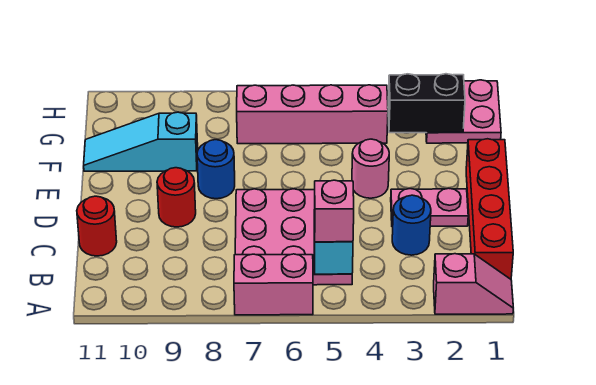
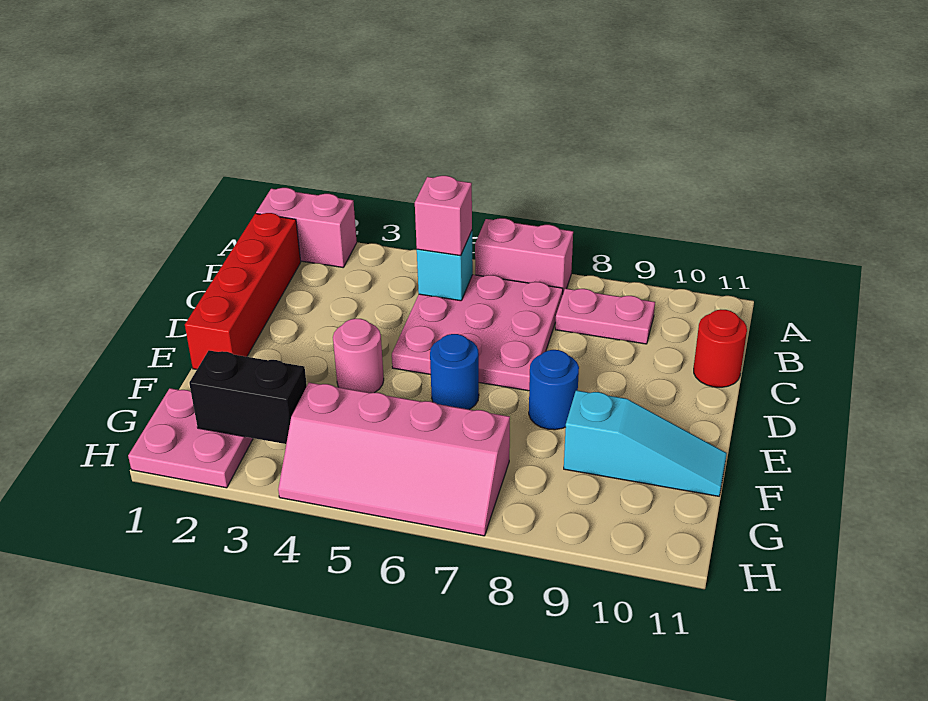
pink 1x2 slope [434,254,513,314] -> pink 1x2 brick [256,188,357,267]
blue 1x1 round brick [392,195,431,255] -> blue 1x1 round brick moved to [430,334,479,409]
pink 1x2 plate [391,188,468,227] -> pink 1x2 plate moved to [555,288,655,344]
red 1x1 round brick [157,168,196,227] -> none

